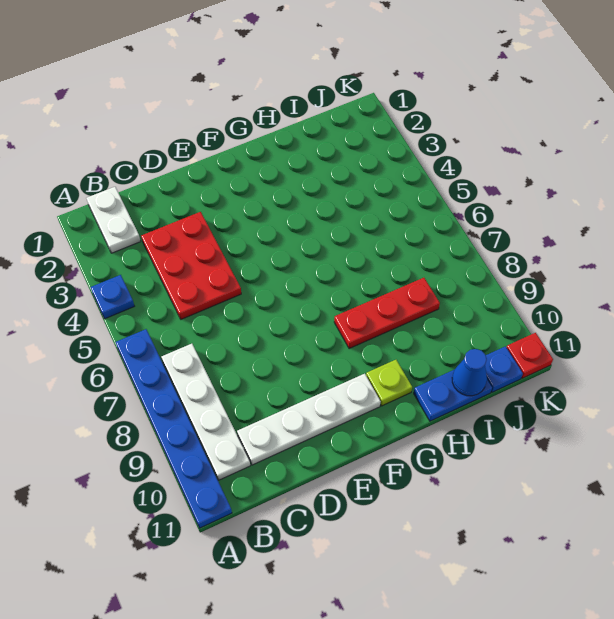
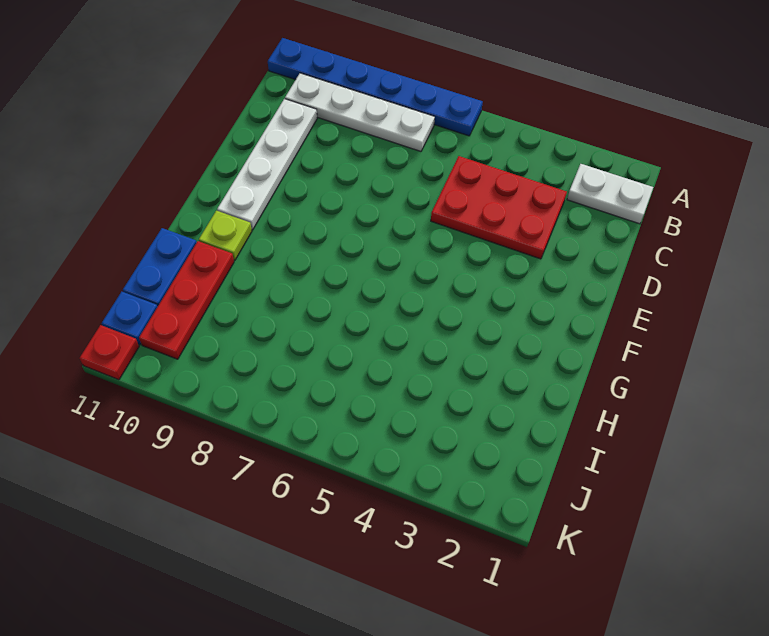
blue 1x1 plate [91,275,134,319] -> none
red 1x3 plate [334,278,440,349] -> red 1x3 plate moved to [139,241,234,359]
blue 1x1 cone [452,349,487,396] -> none

